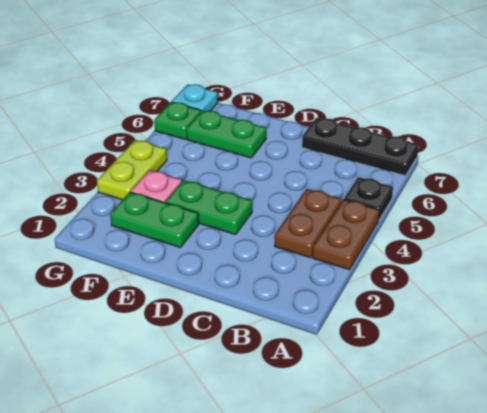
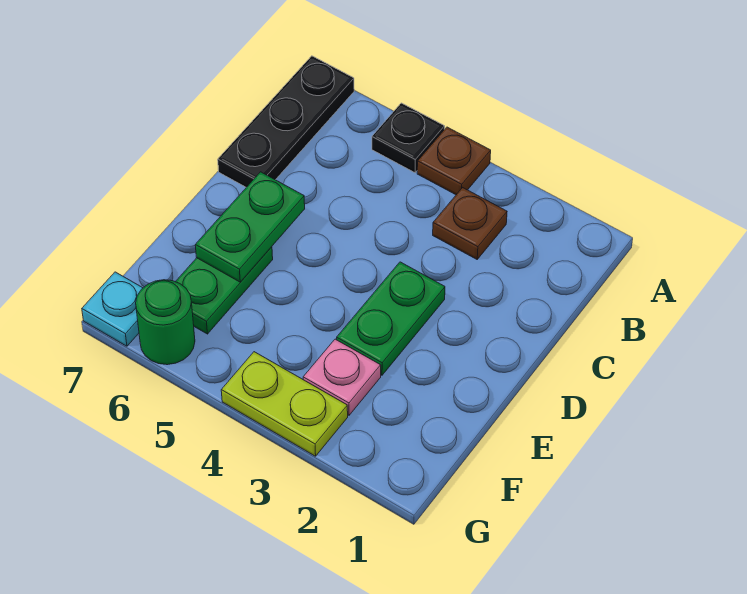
brown 1x2 plate [313,199,379,270] -> brown 1x1 plate [417,127,491,195]
brown 1x2 plate [275,189,342,258] -> brown 1x1 plate [433,188,507,259]
green 1x2 plate [110,192,199,248] -> green 1x2 plate moved to [195,172,305,282]
green 1x1 plate [154,102,201,139] -> green 1x1 round brick [136,280,195,365]

